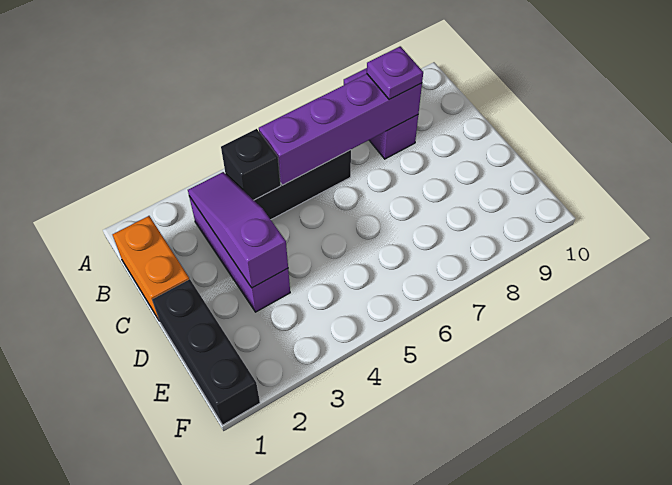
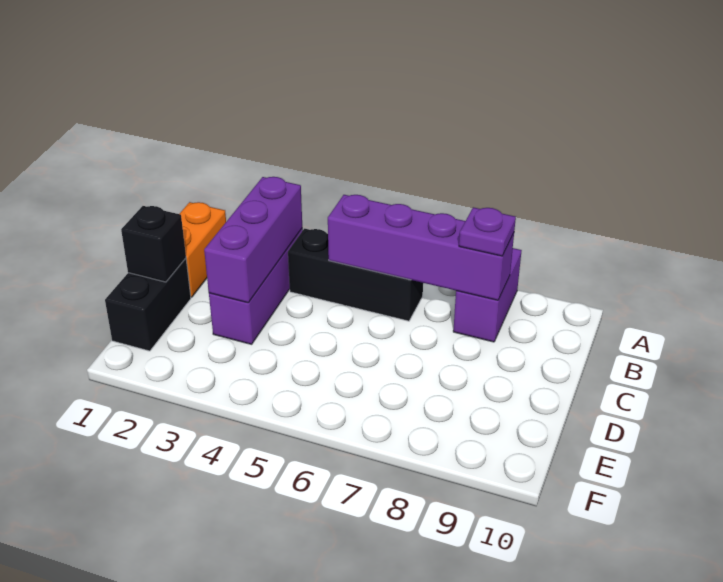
purple 1x3 slope [188,172,288,288] -> purple 1x3 brick [204,177,302,303]
black 1x1 brick [221,129,281,200] -> black 1x1 brick moved to [121,206,186,282]
black 1x3 brick [152,279,260,425] -> black 1x2 brick [105,258,191,351]

